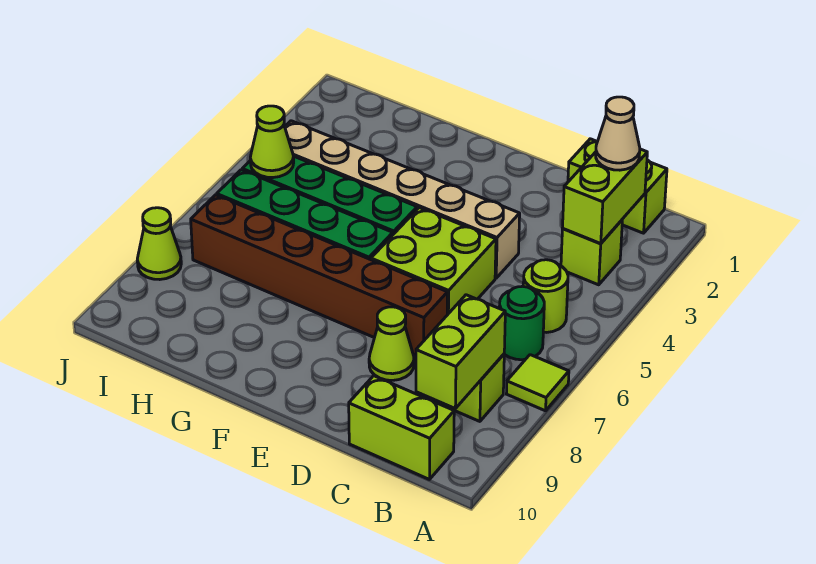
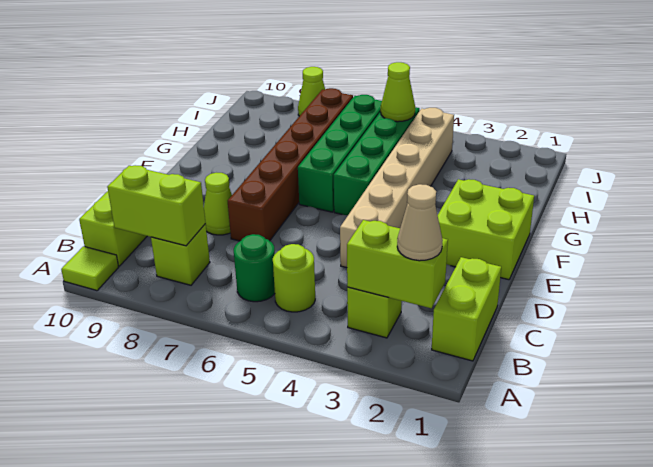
lime 1x1 tile [506,355,569,411] -> lime 1x1 tile moved to [61,246,119,291]
lime 2x2 brick [371,208,496,315] -> lime 2x2 brick moved to [438,179,534,280]

